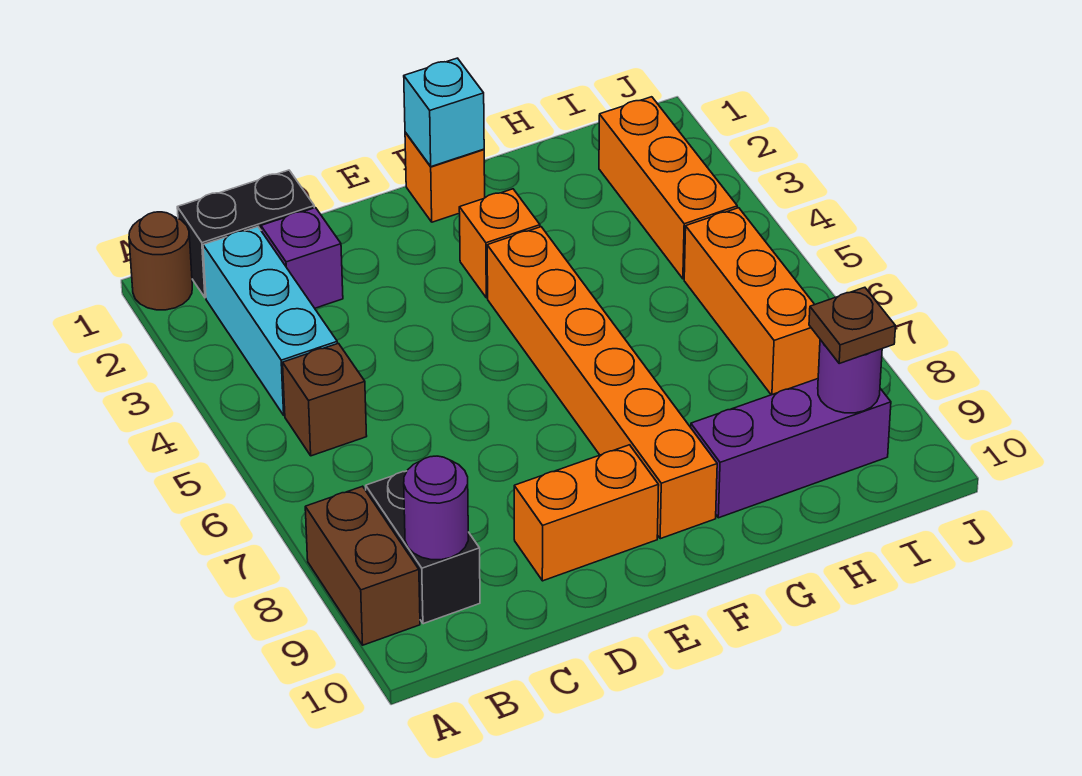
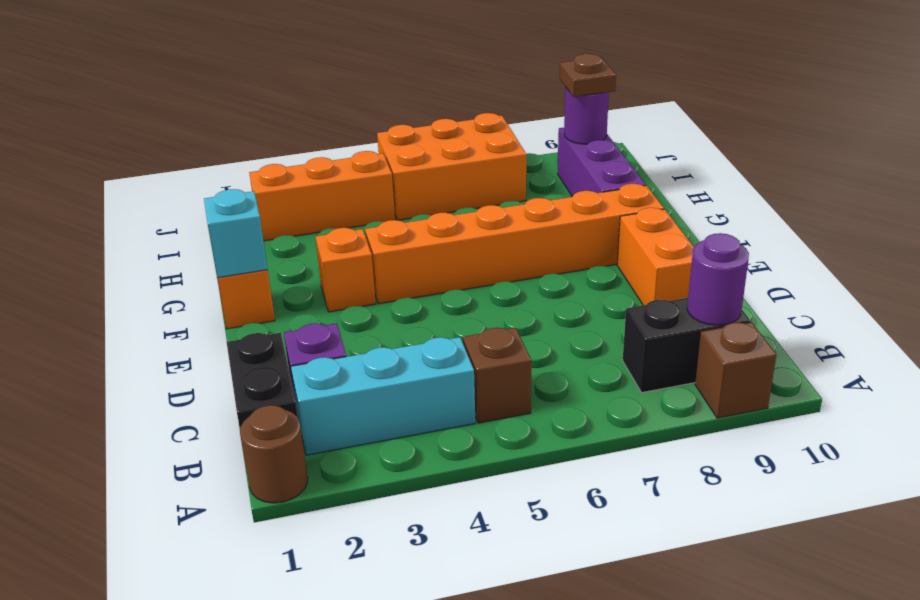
brown 1x2 brick [305,486,420,645] -> brown 1x1 brick [695,322,776,418]
orange 1x3 brick [684,208,820,395] -> orange 2x3 brick [377,113,526,220]

